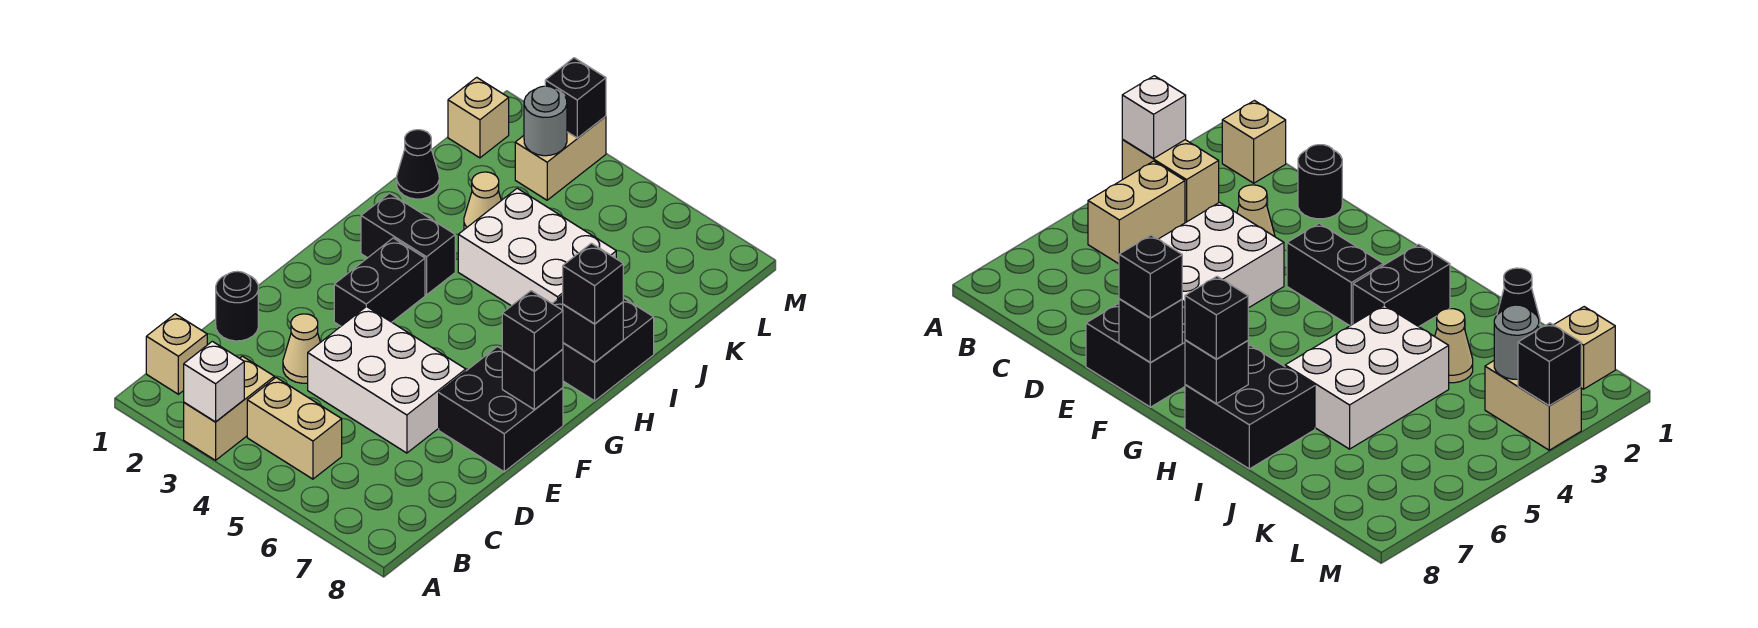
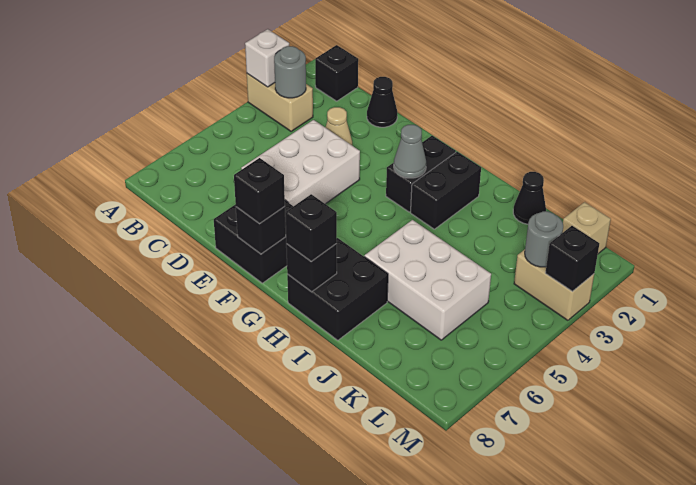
tan 1x1 brick [146,314,207,394] -> black 1x1 brick [315,45,358,101]
none -> grey 1x1 round brick [274,46,306,98]
tan 1x2 brick [247,378,342,479] -> none
black 1x1 round brick [216,271,258,341] -> black 1x1 cone [367,77,397,127]
black 1x2 brick [334,238,425,326] -> black 1x2 brick turned to [386,136,456,212]
none -> grey 1x1 cone [394,125,426,178]
white 2x3 brick [458,188,616,306] -> white 2x3 brick turned to [364,220,491,340]
tan 1x1 cone [464,172,501,229] -> none

